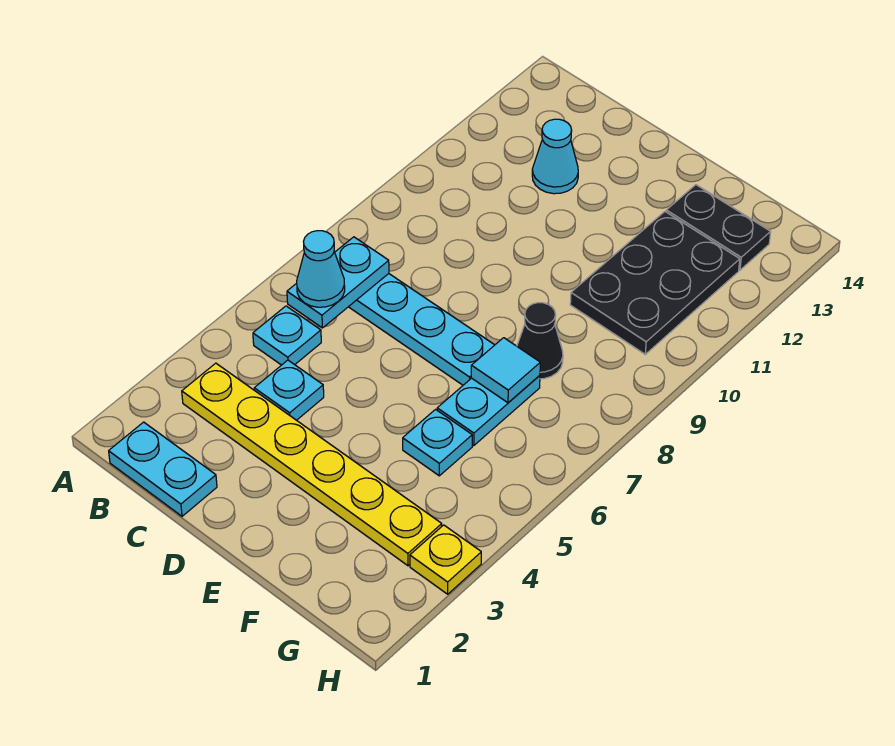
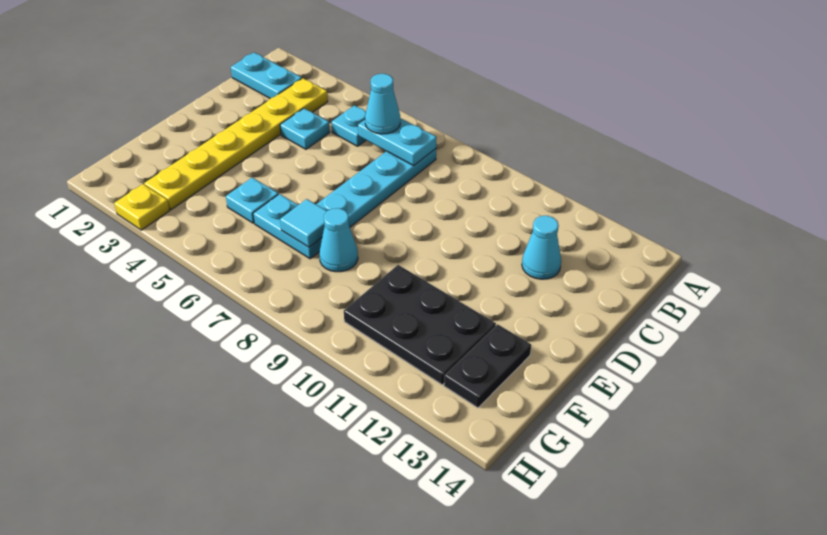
cyan 1x2 plate [109,422,217,516] -> cyan 1x2 plate turned to [231,53,302,98]
black 1x1 cone [517,303,563,379] -> cyan 1x1 cone [319,208,358,272]

